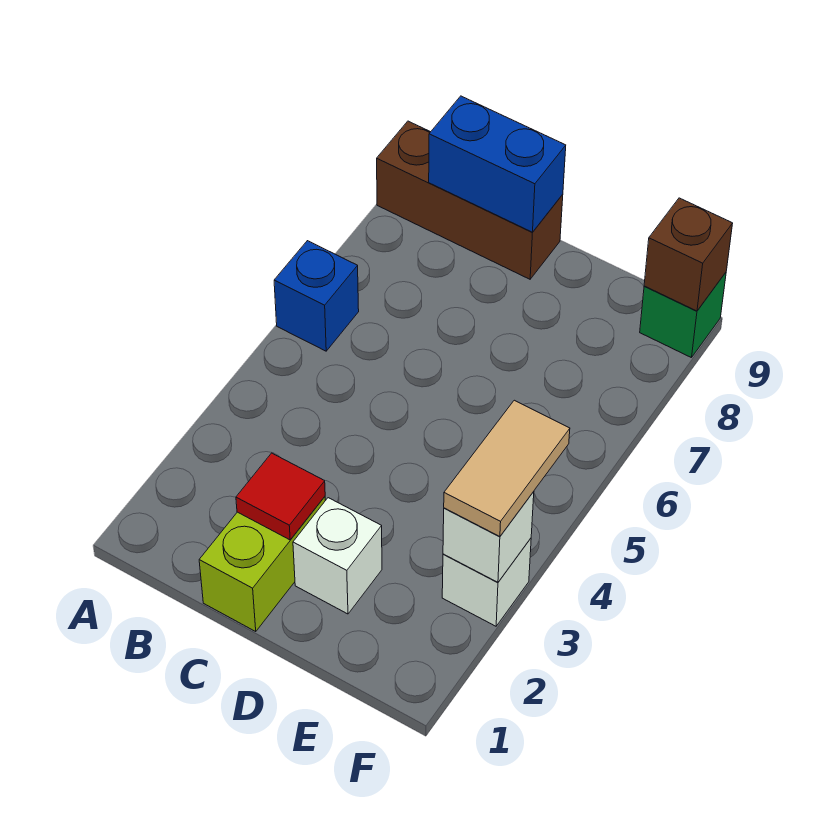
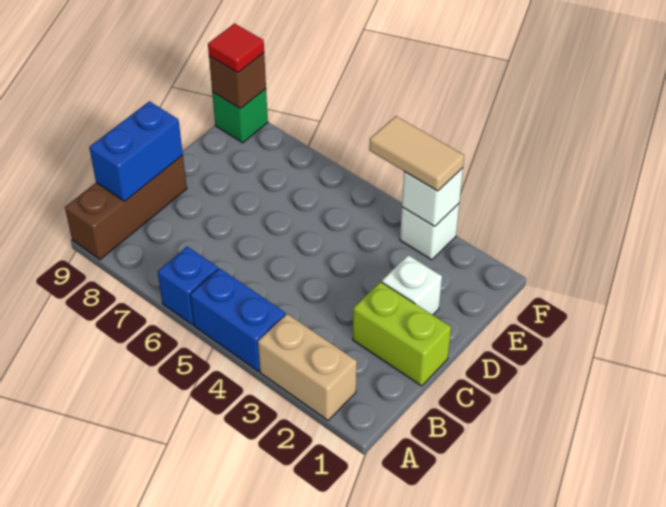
none -> tan 1x2 brick [258,314,357,420]
none -> blue 1x2 brick [190,268,286,371]
red 1x1 tile [236,453,325,540] -> red 1x1 tile moved to [208,24,264,73]

